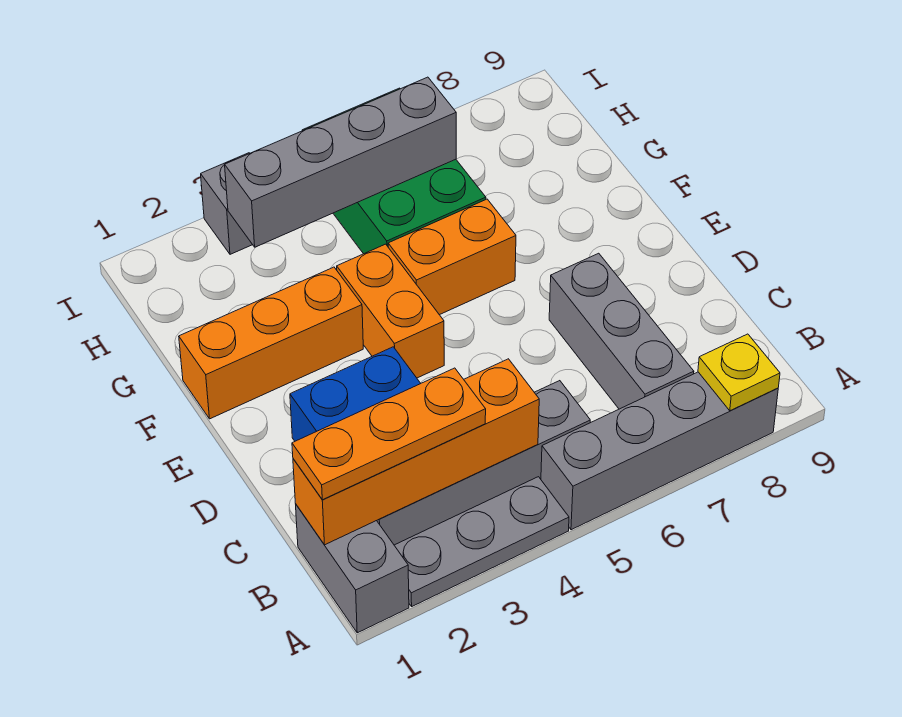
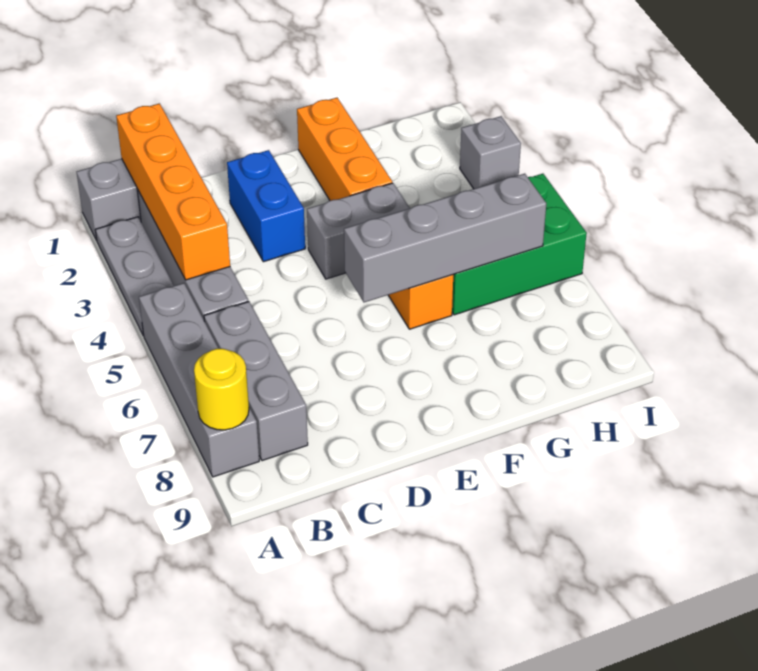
yellow 1x1 plate [698,334,780,411] -> yellow 1x1 round brick [194,348,249,430]
orange 1x3 plate [292,368,486,500] -> none
grey 1x3 brick [549,253,694,409] -> grey 1x3 brick turned to [204,302,308,461]
orange 1x2 brick [337,244,444,378] -> grey 1x2 brick [307,183,410,279]
grey 1x4 brick [225,77,456,247] -> grey 1x4 brick turned to [344,174,546,302]

